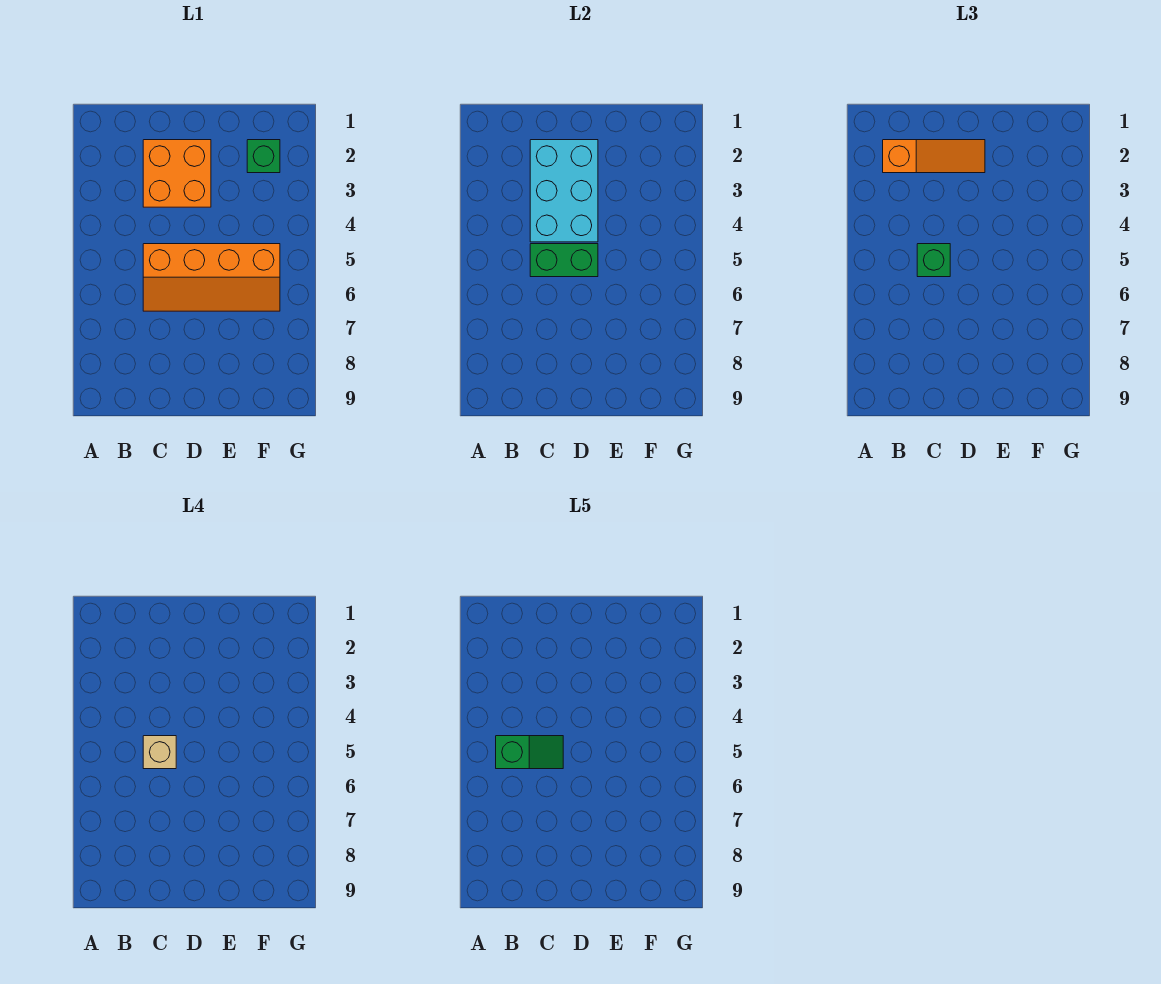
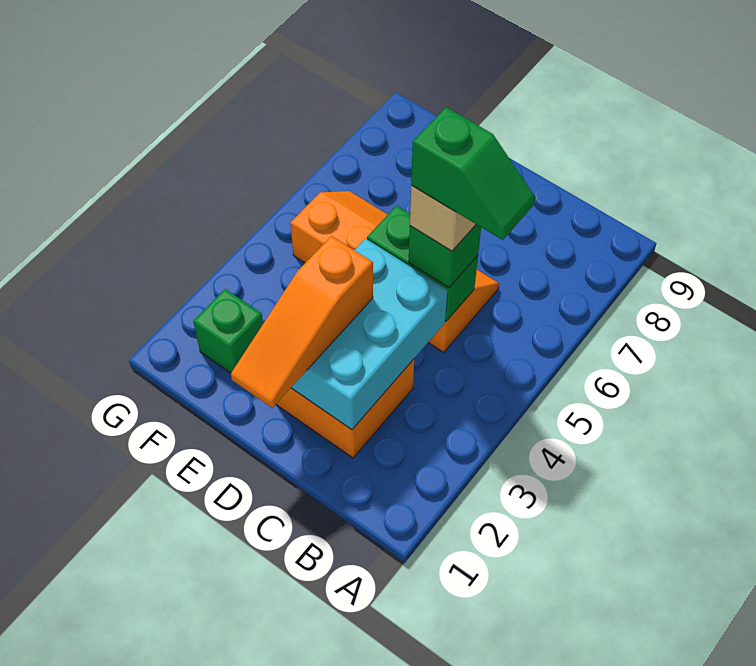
orange 1x3 slope [883,140,985,173] -> orange 1x3 slope turned to [231,236,373,408]
green 1x2 slope [496,736,563,769] -> green 1x2 slope turned to [411,107,535,240]

